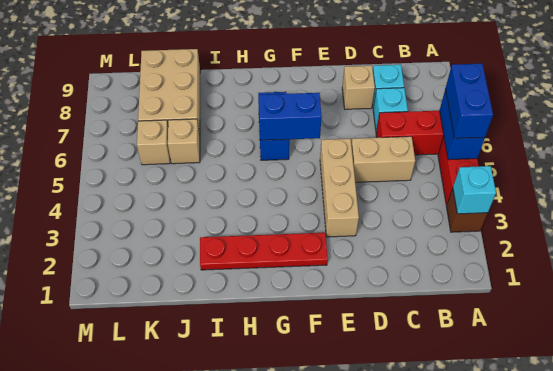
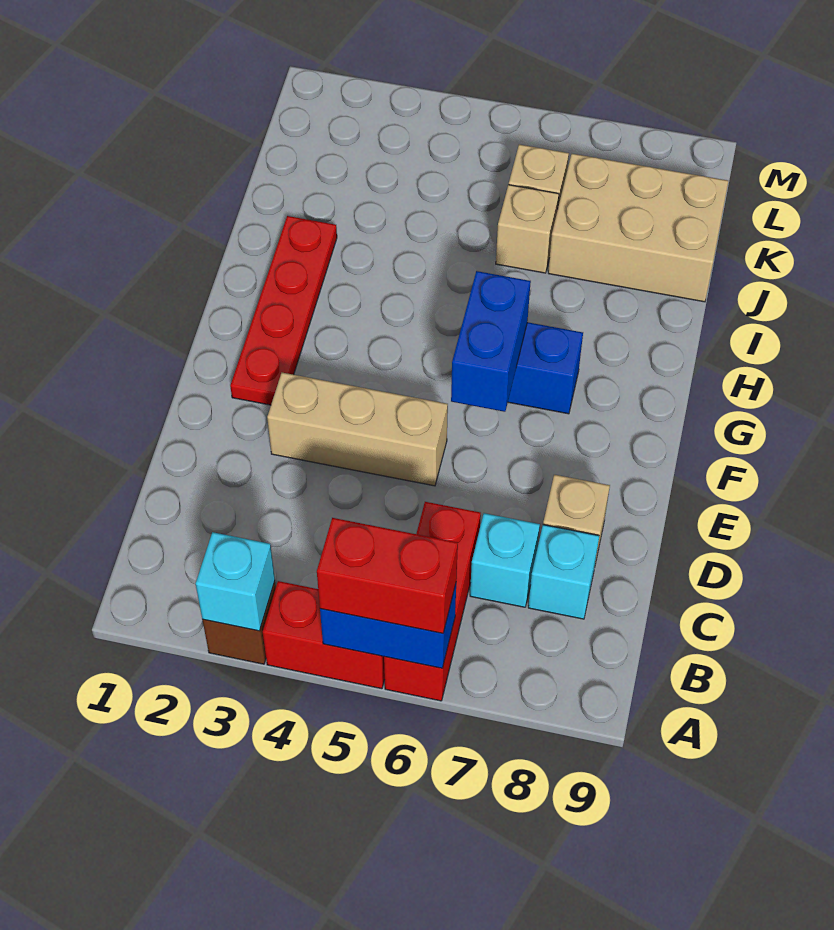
blue 1x2 brick [445,64,493,138] -> red 1x2 brick [317,518,458,633]
tan 1x2 brick [351,137,415,182] -> none

